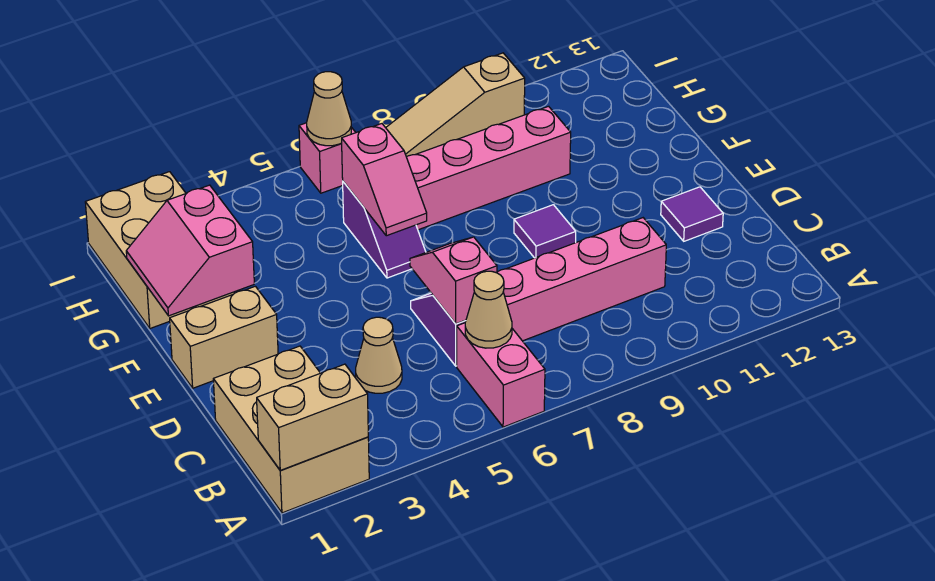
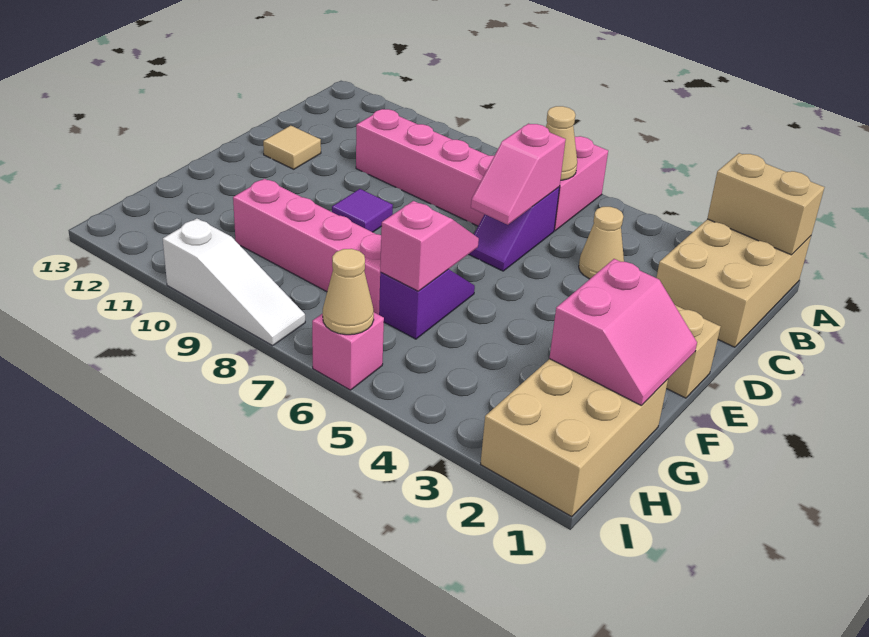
purple 1x1 tile [661,187,723,241] -> tan 1x1 tile [263,126,321,169]
tan 1x3 slope [386,53,525,157] -> white 1x3 slope [163,218,305,346]

